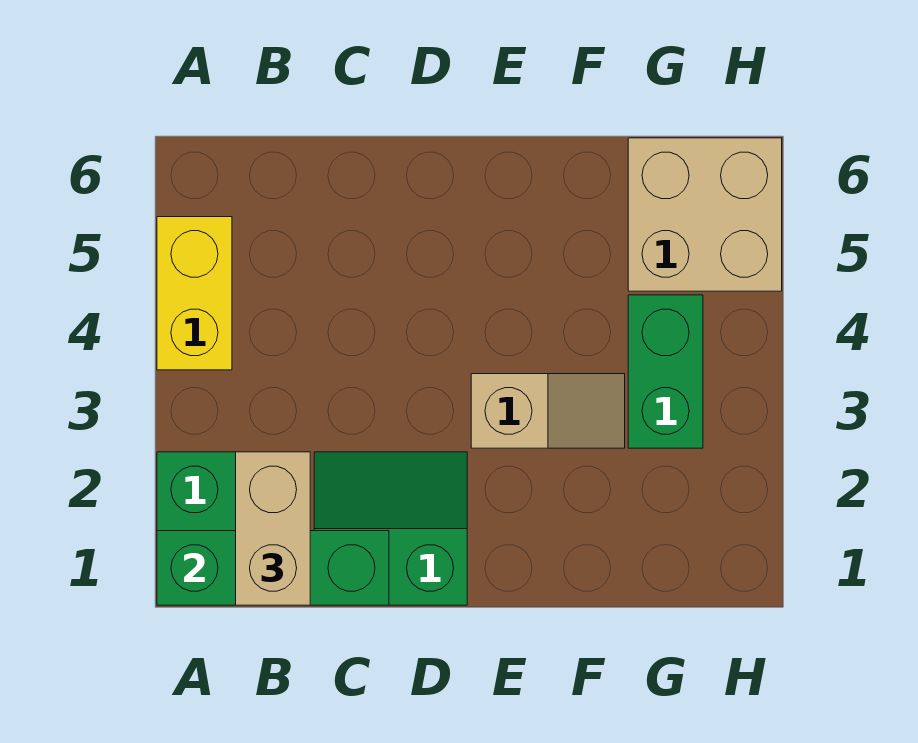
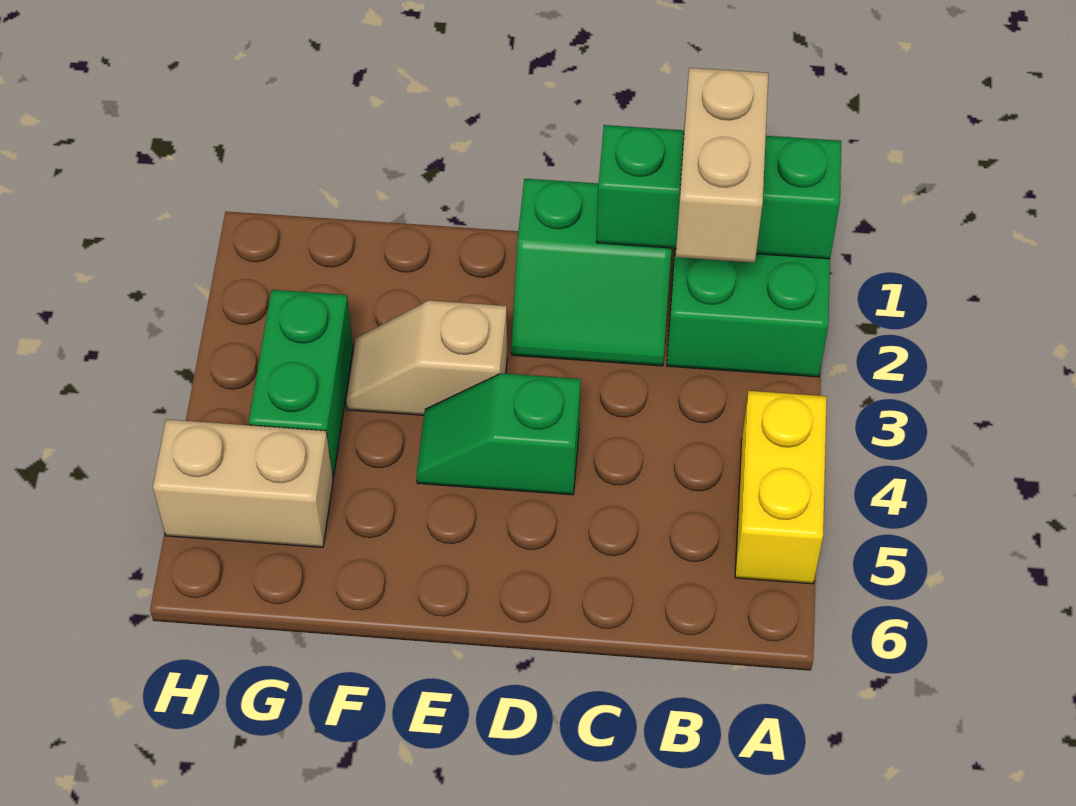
none -> green 1x2 slope [417,373,581,495]
tan 2x2 brick [628,138,782,291] -> tan 1x2 brick [153,419,333,547]

